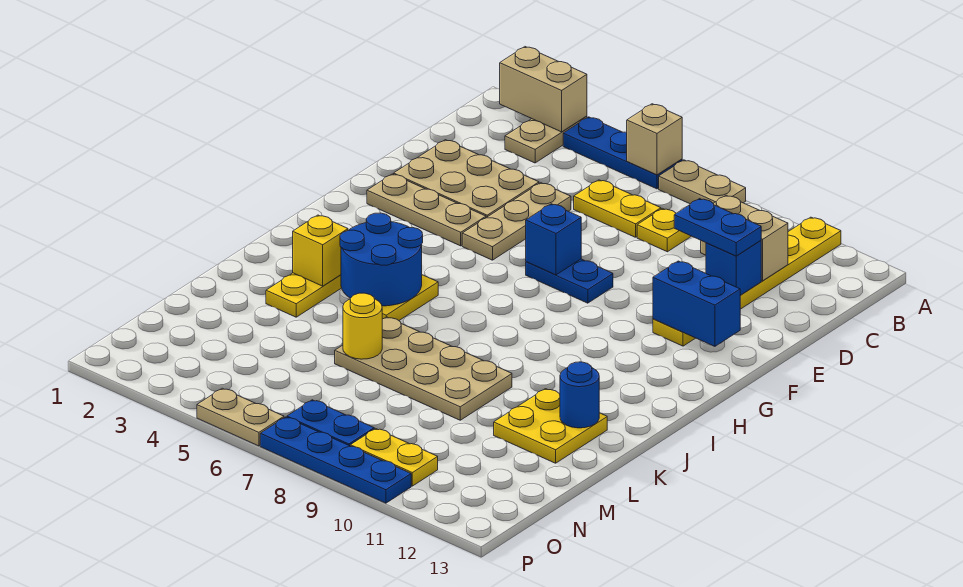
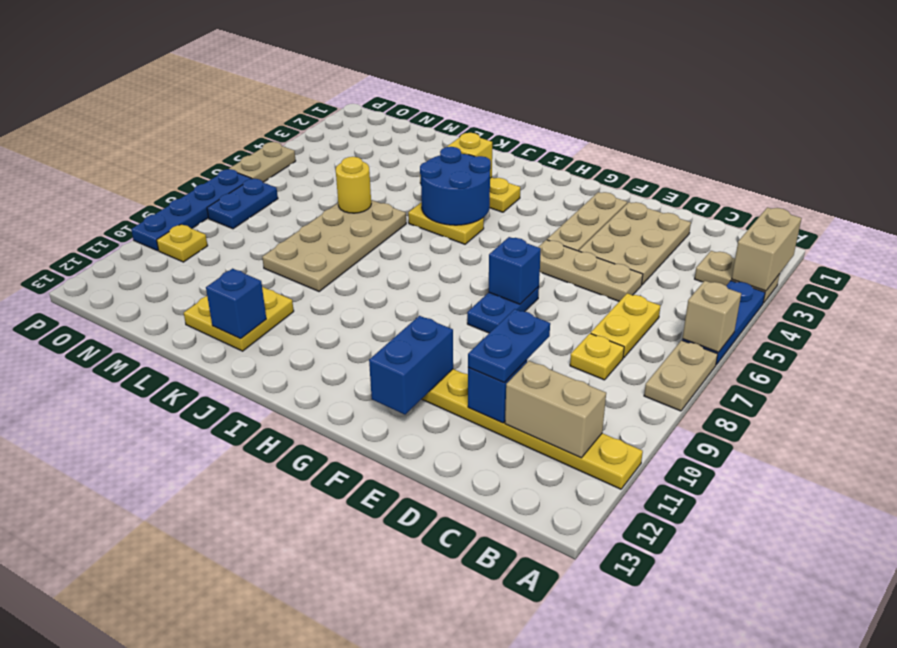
tan 1x2 brick [701,195,788,281] -> tan 1x2 brick turned to [505,361,606,458]
blue 1x1 round brick [560,362,599,428] -> blue 1x1 brick [206,269,266,339]
yellow 1x2 plate [350,429,438,486] -> yellow 1x1 plate [157,224,208,262]

